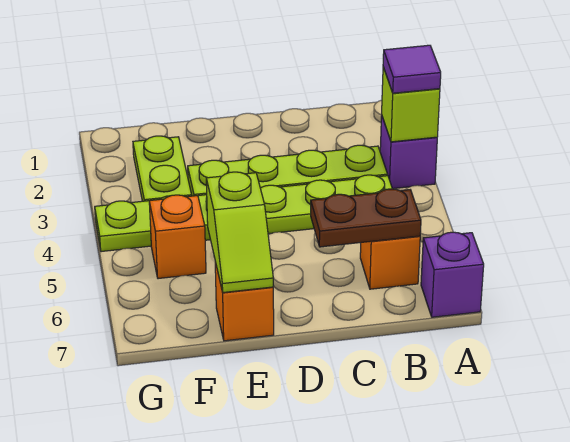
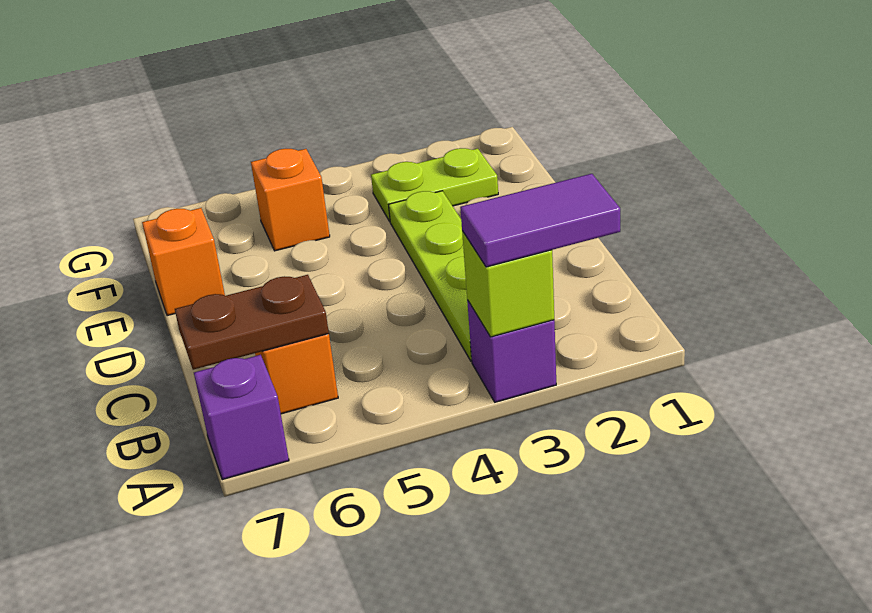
purple 1x1 tile [383,45,441,93] -> purple 1x2 tile [460,174,620,267]
lime 1x6 plate [95,175,392,252] -> none
brown 1x2 plate [311,189,421,247] -> brown 1x2 plate turned to [175,275,329,370]
lime 1x2 slope [206,172,273,293] -> none

